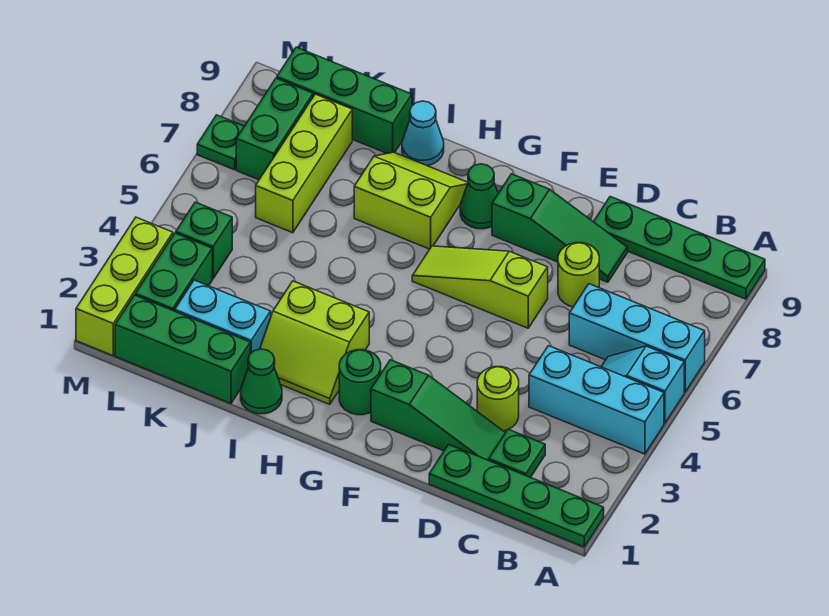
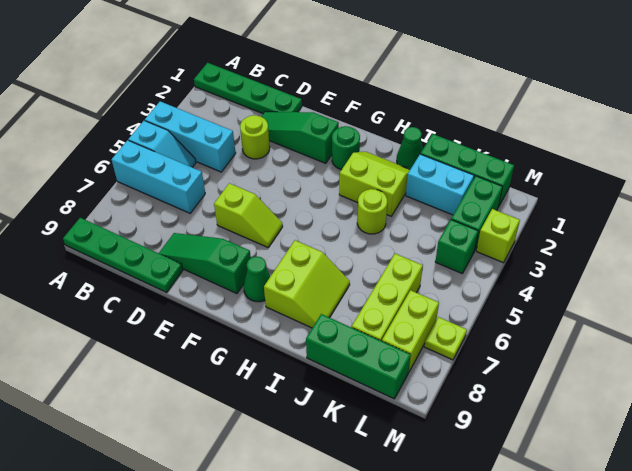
green 1x1 plate [489,429,545,477] -> none
lime 1x1 round brick [558,243,599,307] -> lime 1x1 round brick moved to [357,189,387,234]
lime 1x3 slope [412,246,548,328] -> lime 1x2 slope [214,183,283,247]
lime 2x2 slope [354,152,468,249] -> lime 2x2 slope turned to [264,240,350,328]
cyan 1x1 cone [402,101,444,165] -> none
green 1x2 brick [236,78,313,180] -> lime 1x2 brick [382,290,439,372]
lime 1x3 brick [76,217,173,356] -> lime 1x1 brick [476,209,520,263]
green 1x1 plate [197,115,244,170] -> lime 1x1 plate [425,317,467,360]

